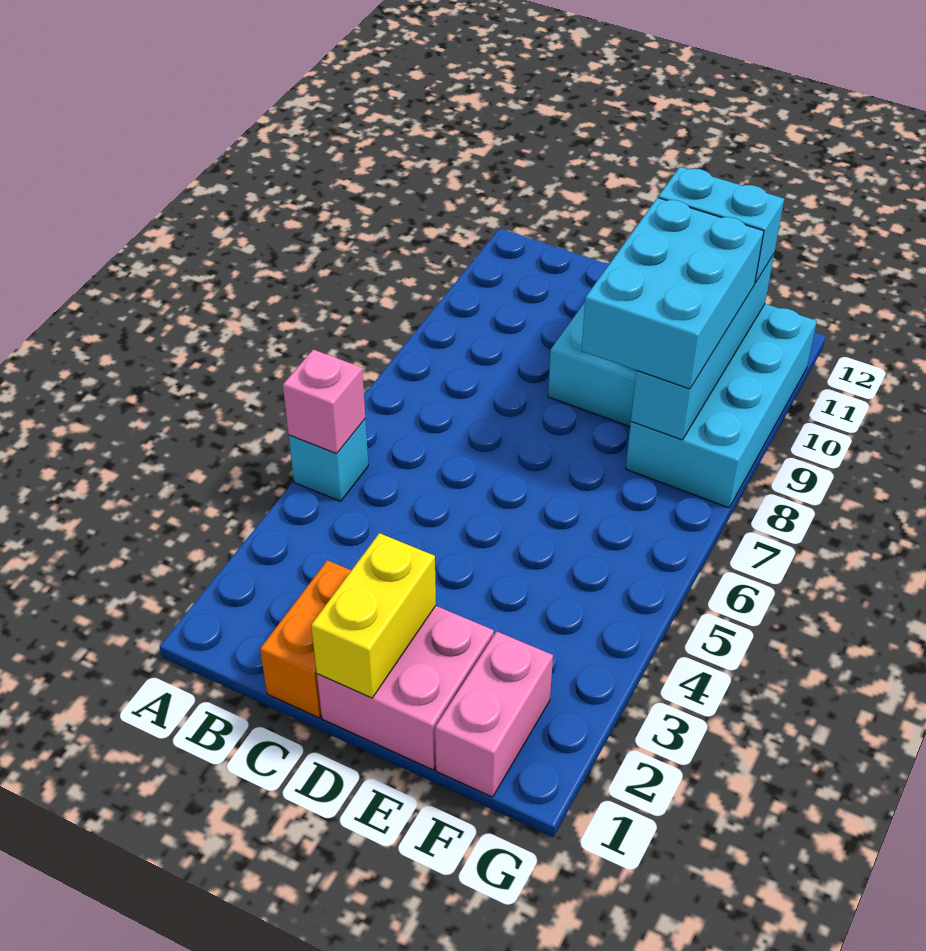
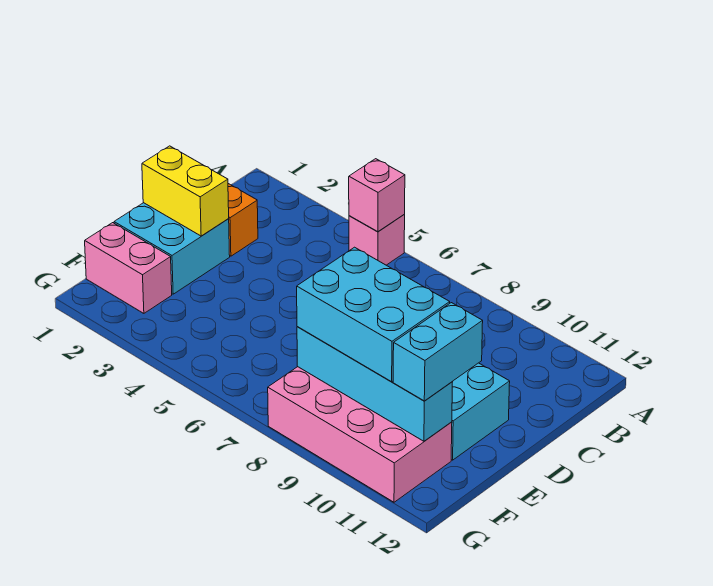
cyan 1x1 brick [289,419,368,501] -> pink 1x1 brick [349,215,405,265]
pink 2x2 brick [317,606,494,770] -> cyan 2x2 brick [114,203,230,294]
cyan 2x4 brick [626,304,817,508] -> pink 2x4 brick [268,367,452,502]

